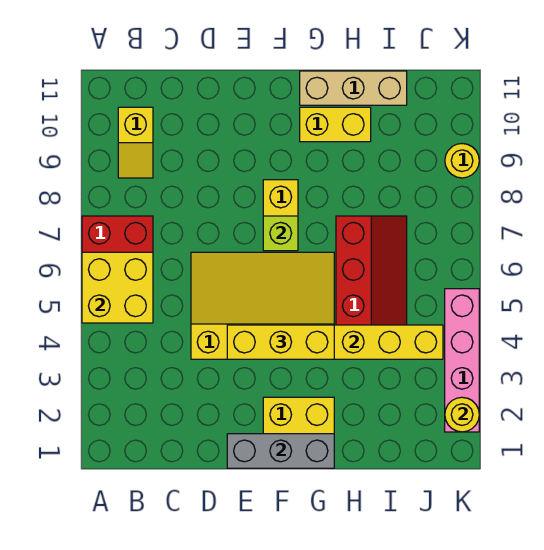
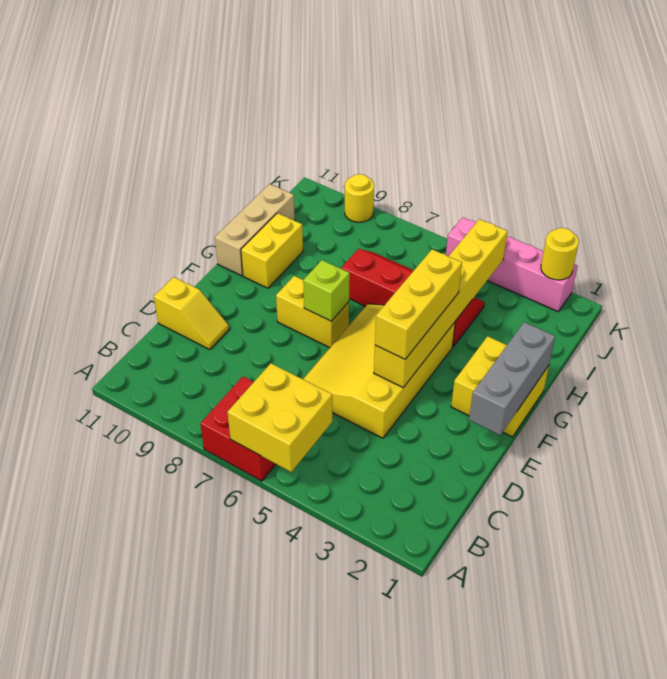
yellow 1x2 slope [118,107,153,178] -> yellow 1x2 slope moved to [154,277,229,350]

